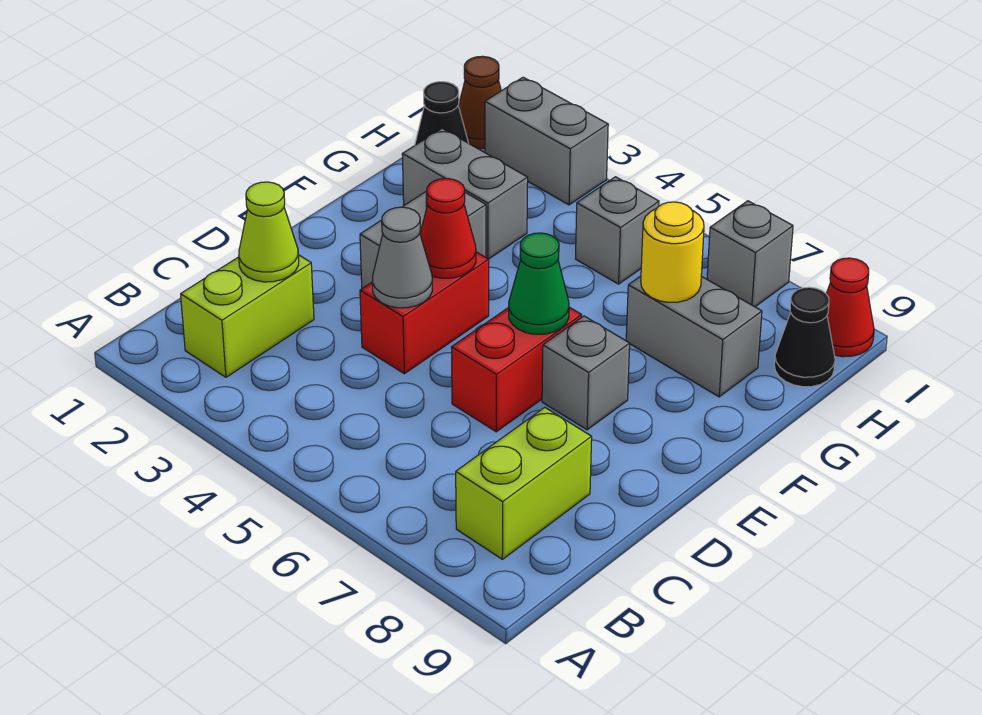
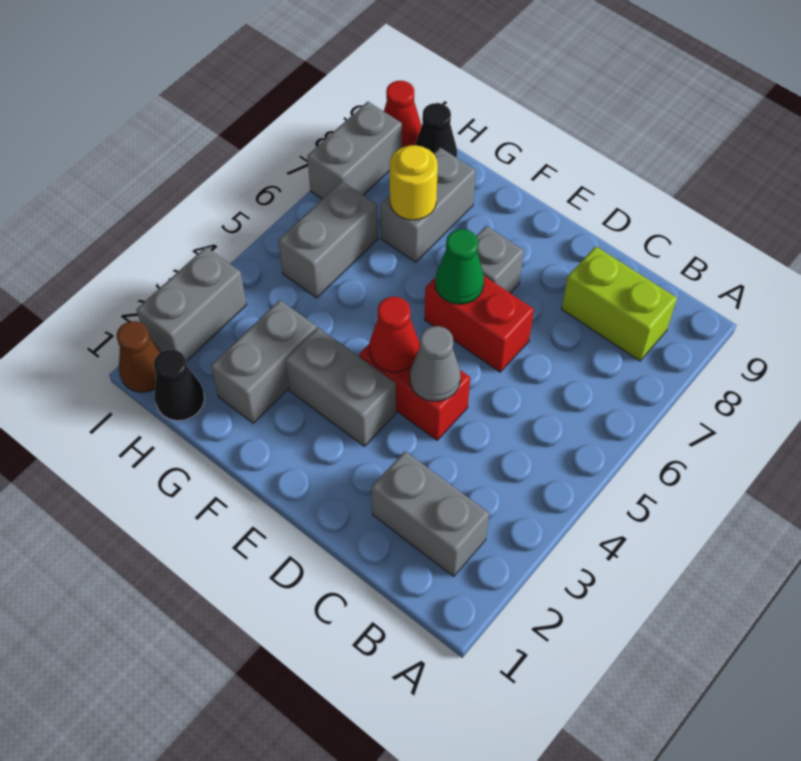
lime 1x2 brick [181,255,314,377] -> grey 1x2 brick [371,451,489,576]
lime 1x1 cone [239,182,299,282] -> none
grey 1x1 brick [576,177,659,284] -> grey 1x2 brick [278,181,378,298]
grey 1x1 brick [707,201,793,307] -> grey 1x2 brick [307,102,402,199]

